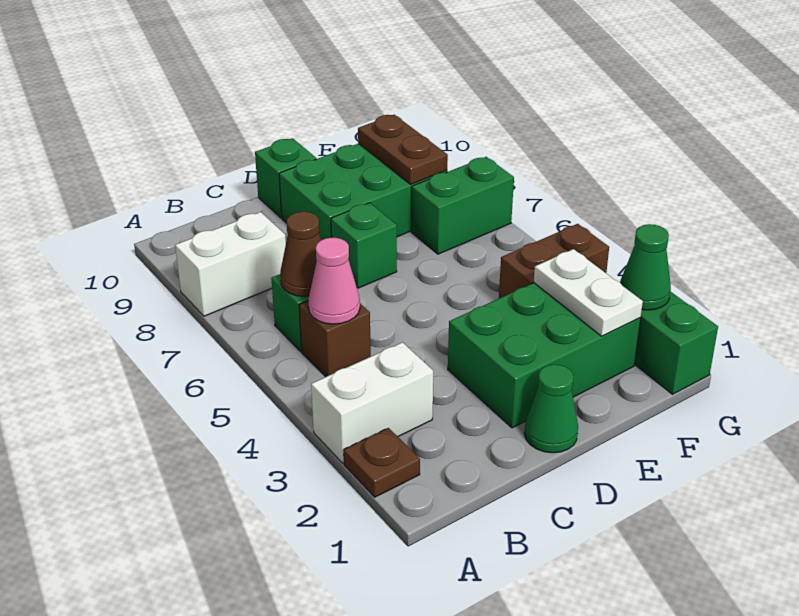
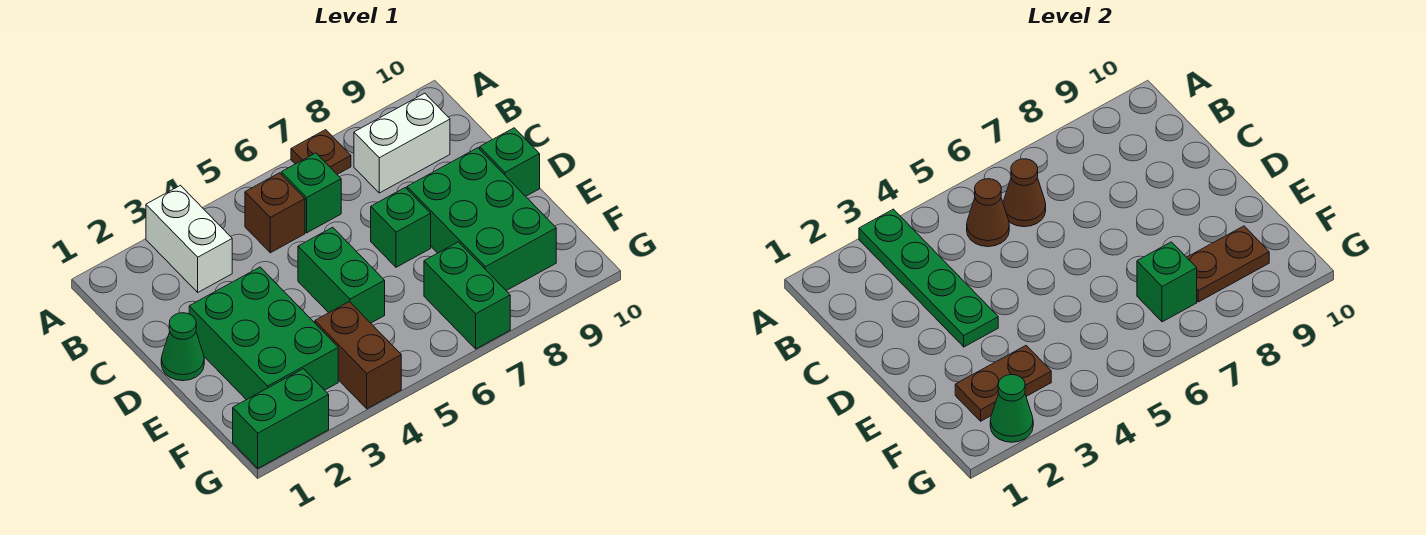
brown 1x1 plate [344,428,420,497] -> brown 1x1 plate moved to [291,130,351,174]
none -> green 1x4 plate [859,209,998,347]
white 1x2 brick [175,212,286,316] -> white 1x2 brick turned to [354,93,450,193]
pink 1x1 cone [308,238,360,324] -> brown 1x1 cone [967,179,1009,247]
none -> green 1x2 brick [298,227,385,323]
white 1x2 plate [534,249,643,336] -> brown 1x2 plate [955,346,1051,421]
none -> green 1x1 brick [1137,242,1197,322]

